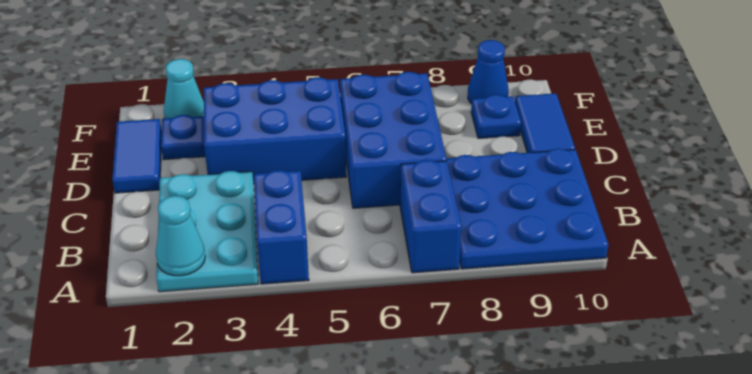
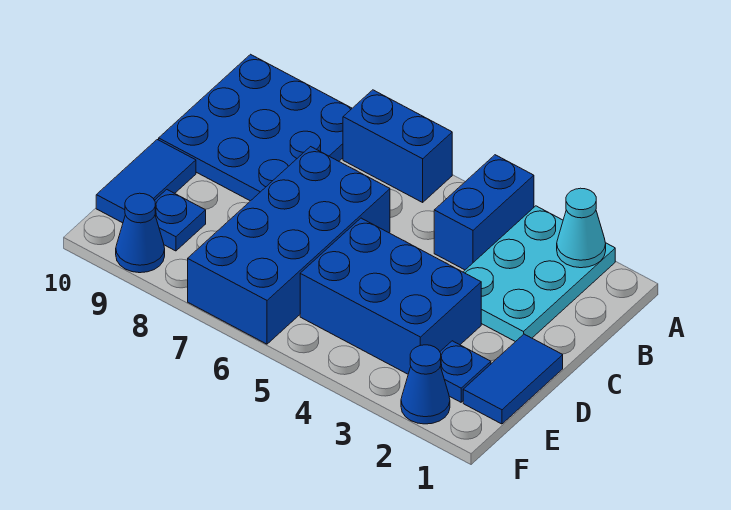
blue 1x2 brick [400,160,462,273] -> blue 1x2 brick turned to [343,90,452,202]
blue 2x3 brick [340,72,447,208] -> blue 2x4 brick [188,147,390,344]
cyan 1x1 cone [164,59,204,119] -> blue 1x1 cone [401,345,450,424]

